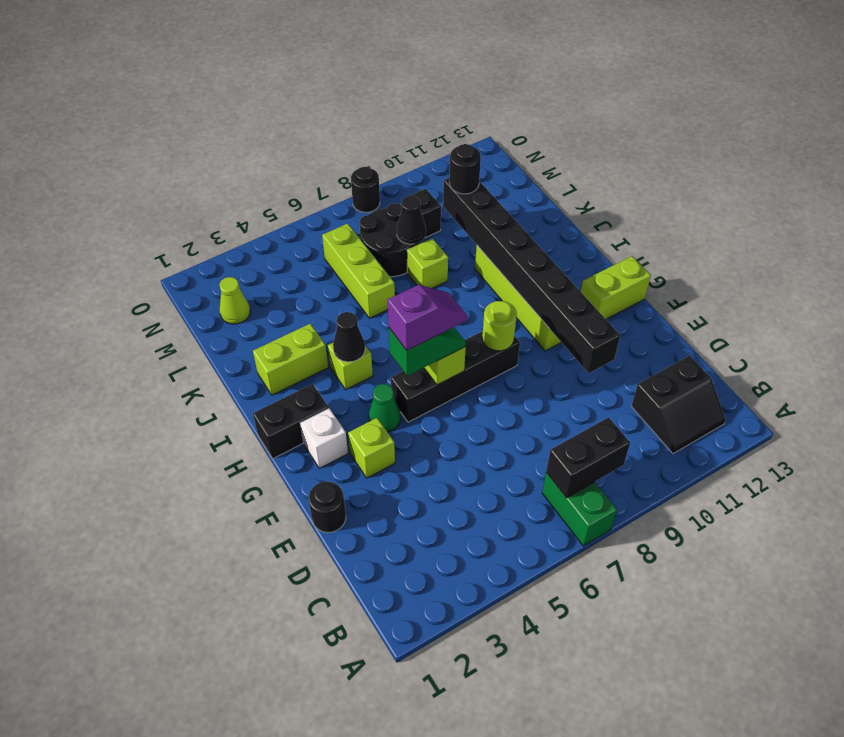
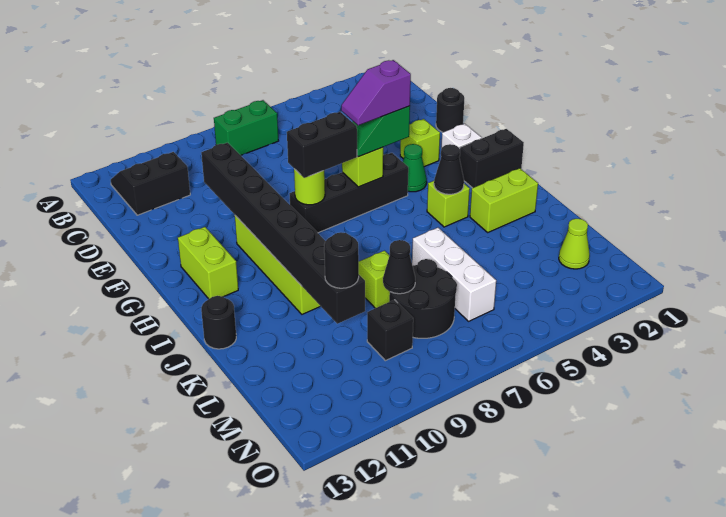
green 1x2 brick [542,473,617,546] -> green 1x2 brick turned to [214,100,278,155]
black 1x2 brick [546,417,630,498] -> black 1x2 brick moved to [287,112,357,178]
lime 1x2 brick [581,256,651,319] -> lime 1x2 brick turned to [178,227,238,299]
lime 1x3 brick [322,223,395,318] -> white 1x3 brick [412,228,496,321]
black 1x1 round brick [351,167,380,212] -> black 1x1 round brick moved to [201,296,236,349]

